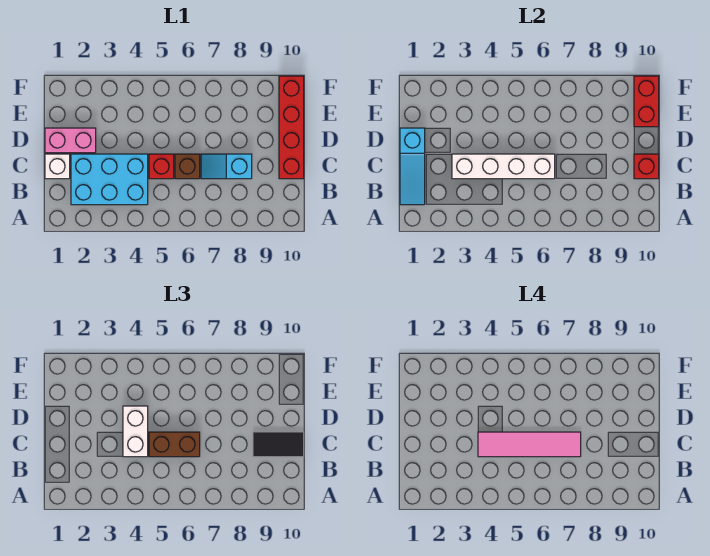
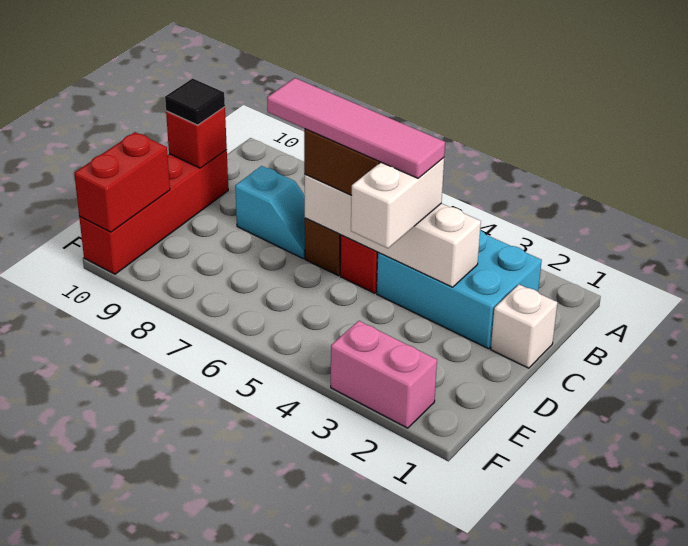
cyan 1x3 slope [400,128,425,205] -> none
black 1x2 tile [253,432,304,457] -> black 1x1 tile [165,78,225,125]
pink 1x2 brick [45,128,96,153] -> pink 1x2 brick moved to [331,321,437,428]

